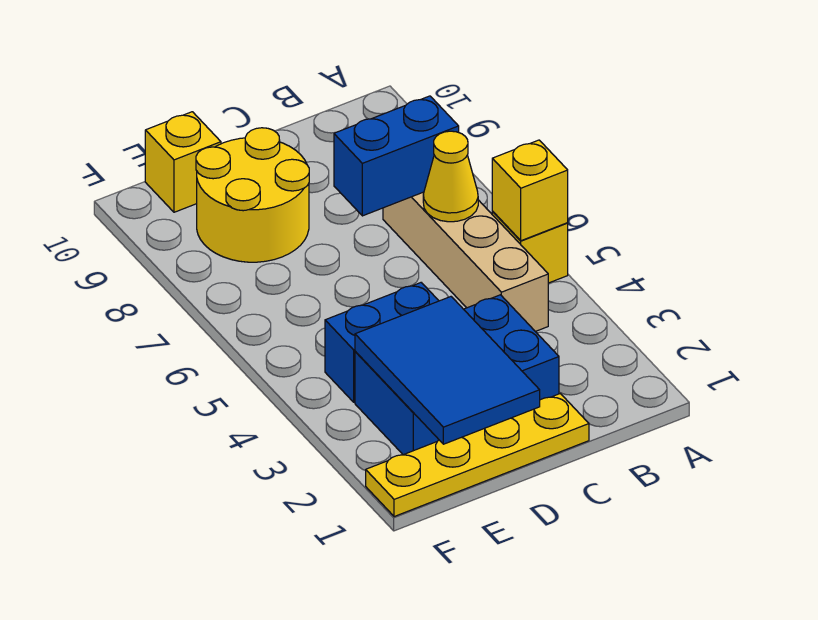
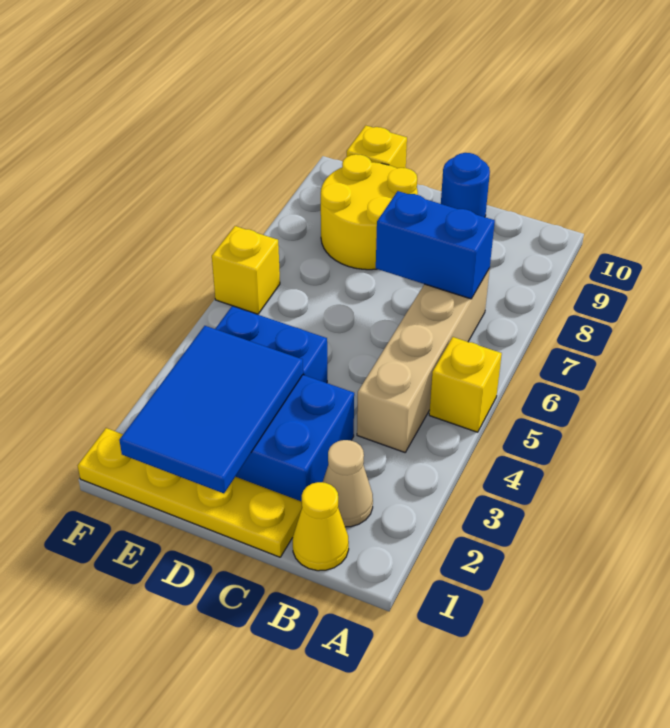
yellow 1x1 brick [492,140,568,241] -> yellow 1x1 brick moved to [212,226,280,314]
none -> tan 1x1 cone [323,440,373,527]
yellow 1x1 cone [423,131,478,222] -> yellow 1x1 cone moved to [293,482,349,571]
none -> blue 1x1 round brick [441,153,490,217]

